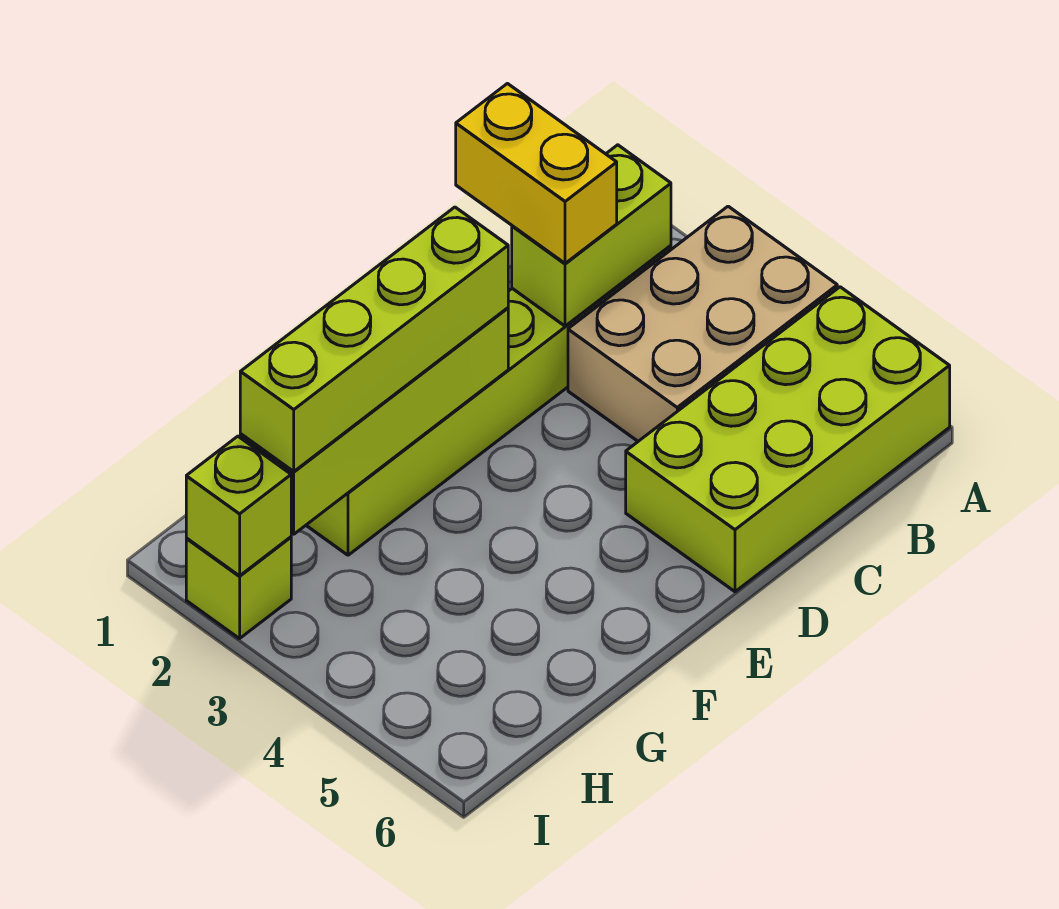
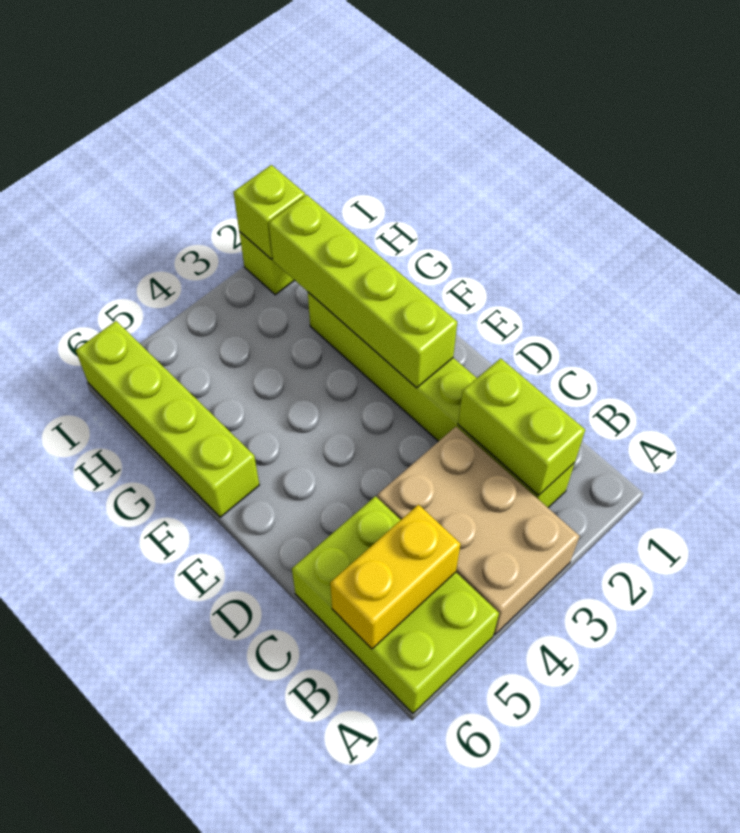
lime 2x4 brick [626,287,950,592] -> lime 2x3 brick [292,496,499,713]
yellow 1x2 brick [456,84,617,263] -> yellow 1x2 brick moved to [330,505,461,649]
lime 1x4 brick [240,207,508,471] -> lime 1x4 brick moved to [76,321,259,517]

